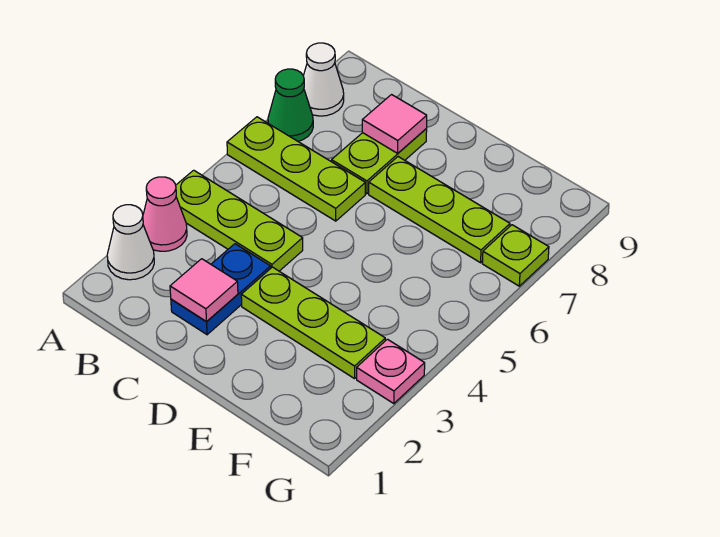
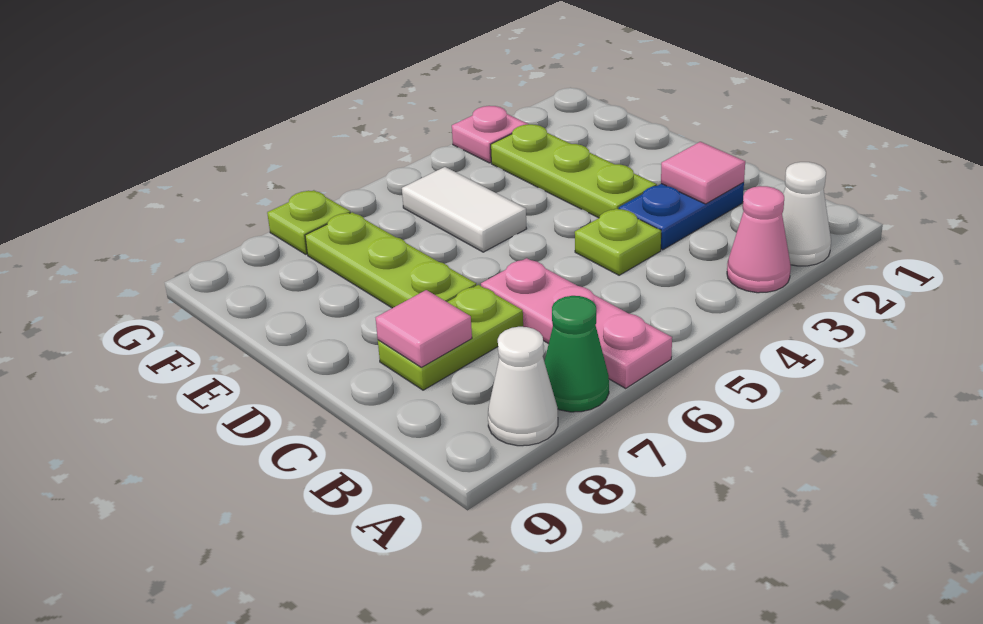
lime 1x3 plate [176,170,303,271] -> lime 1x1 plate [575,208,661,275]
lime 1x3 plate [227,117,365,221] -> pink 1x3 plate [481,258,672,388]
none -> white 1x2 tile [402,167,527,252]

